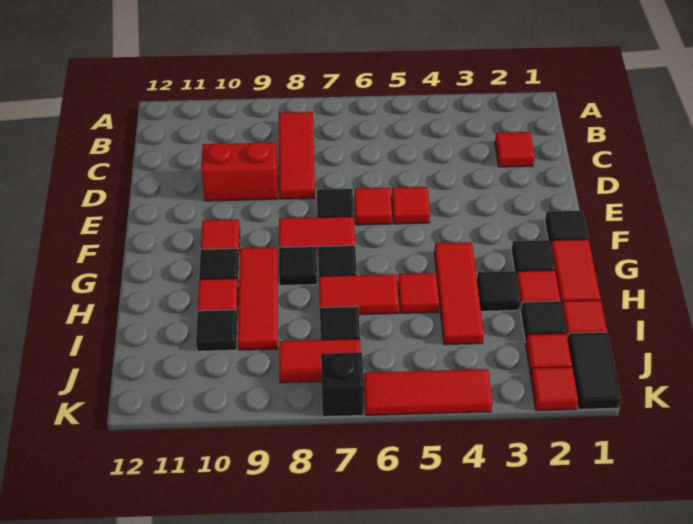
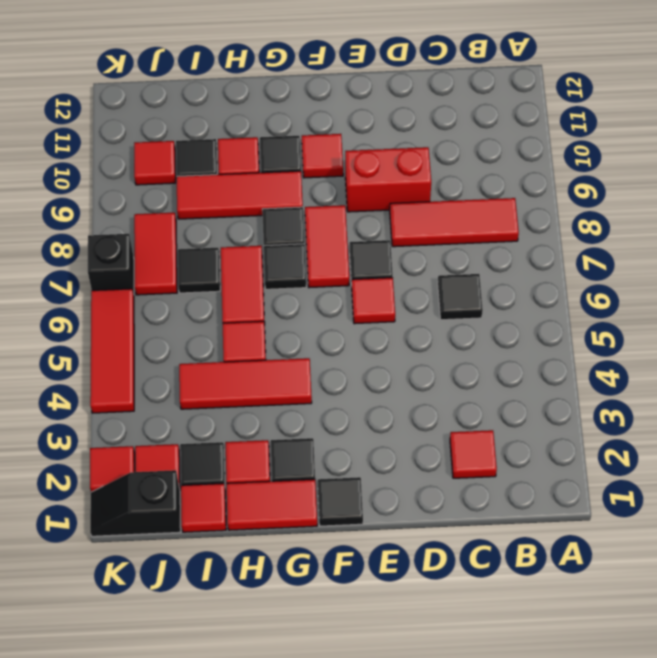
red 1x2 brick [201,142,278,201] -> red 1x2 brick turned to [345,147,431,212]
red 1x1 tile [391,187,430,224] -> red 1x1 tile moved to [134,141,176,185]
black 1x1 tile [477,271,520,311] -> black 1x1 tile moved to [438,274,483,320]
black 1x2 tile [567,332,621,409] -> black 1x2 slope [90,470,181,536]

